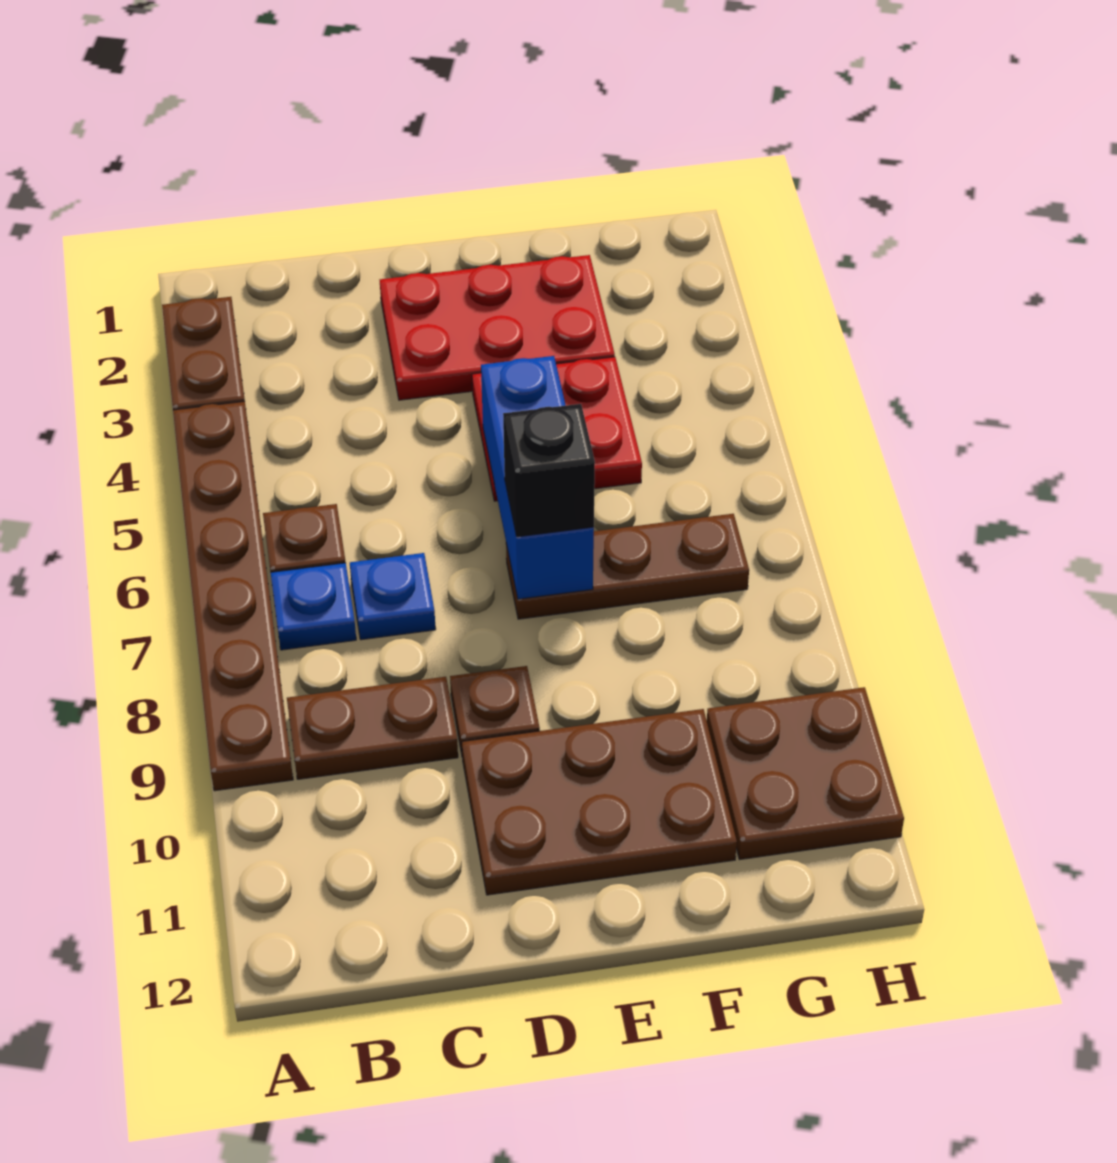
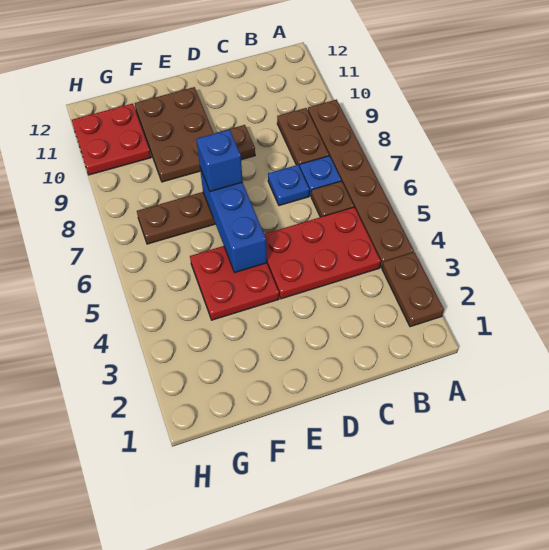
brown 1x2 plate [287,677,458,779] -> brown 1x2 plate turned to [277,108,329,167]
red 2x3 plate [380,255,615,400] -> red 2x3 plate moved to [264,207,381,299]
brown 2x3 plate [462,709,737,895] -> brown 2x3 plate turned to [135,87,214,182]
black 1x1 brick [503,404,595,537] -> blue 1x1 brick [196,129,243,192]
brown 2x2 plate [707,687,904,860] -> red 2x2 plate [72,104,151,175]

